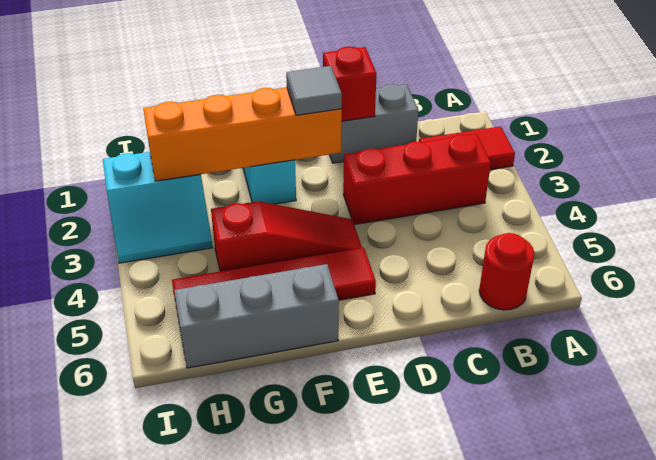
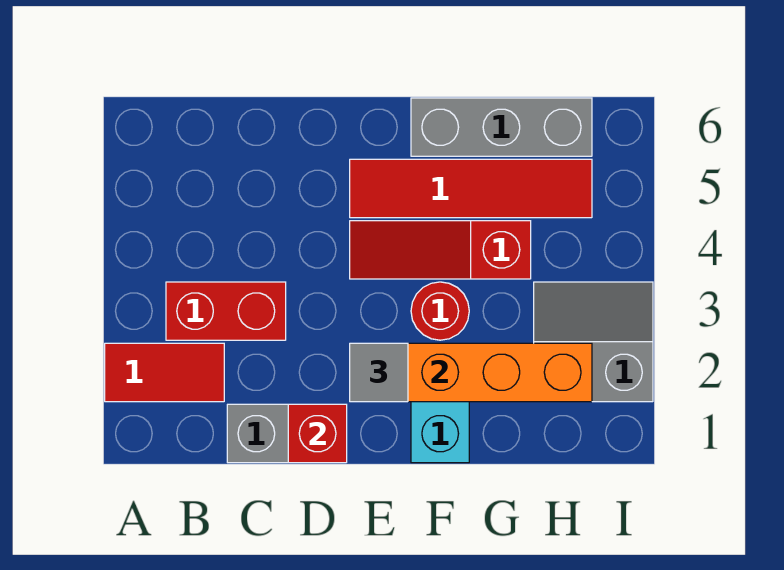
red 1x3 brick [343,134,491,225] -> red 1x2 brick [166,282,286,340]
red 1x1 round brick [479,233,535,310] -> red 1x1 round brick moved to [411,282,469,340]
cyan 2x2 slope [103,152,212,263] -> grey 2x2 slope [534,282,653,402]

